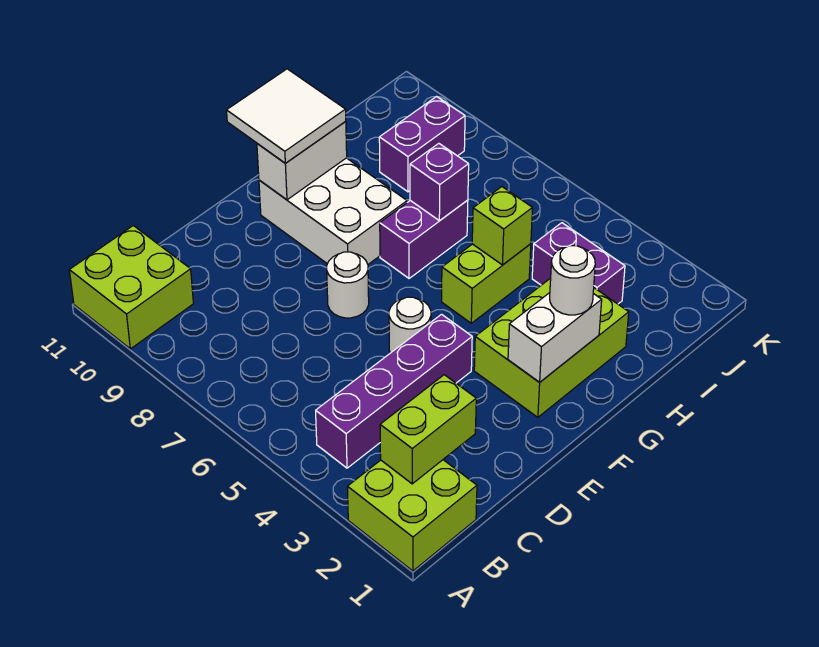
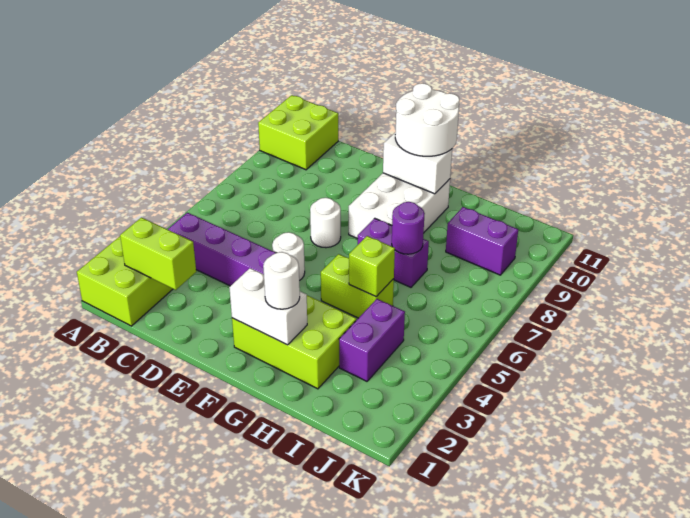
white 2x2 tile [227,69,346,163] -> white 2x2 round brick [395,83,460,156]
purple 1x1 brick [410,144,469,221] -> purple 1x1 round brick [392,202,425,254]

